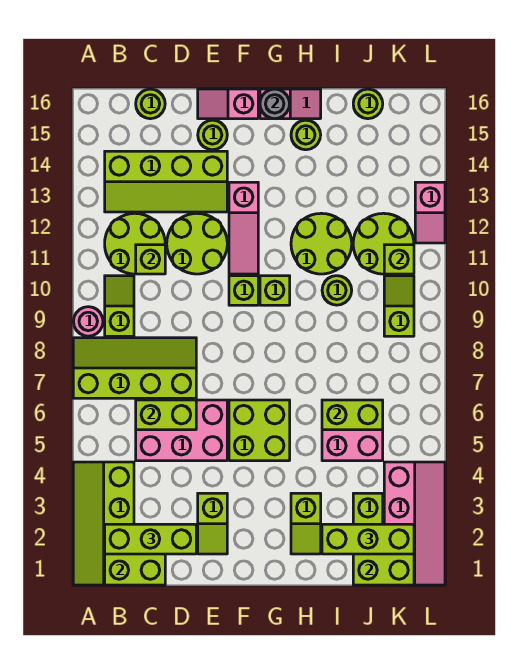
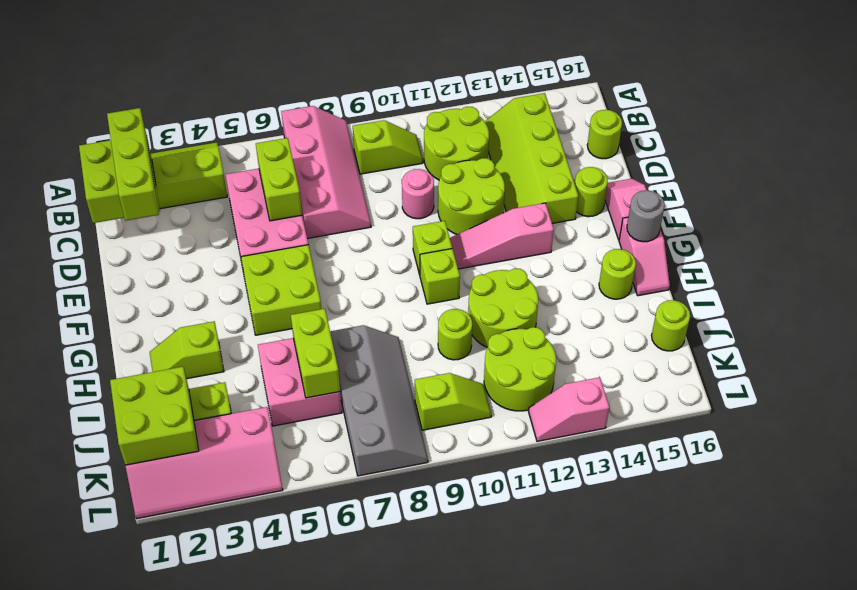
lime 2x4 slope [73,338,196,398] -> pink 2x4 slope [281,106,371,239]
pink 1x1 round brick [74,307,103,336] -> pink 1x1 round brick moved to [402,169,434,219]
lime 1x1 brick [136,245,165,274] -> none
lime 1x2 slope [198,493,227,554] -> none
lime 1x3 brick [322,524,414,554] -> none
none -> grey 2x4 slope [330,325,428,476]
lime 1x1 brick [384,245,414,274] -> none

